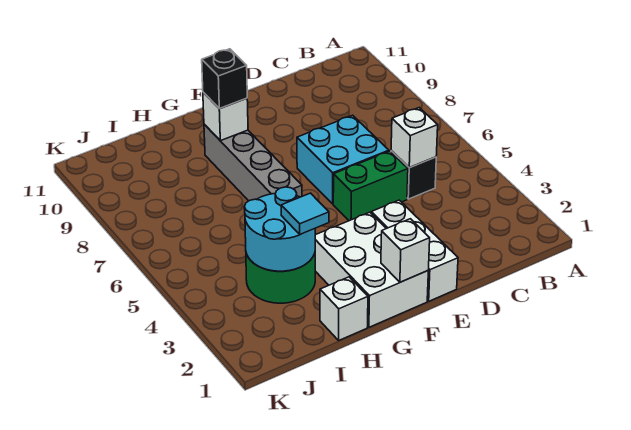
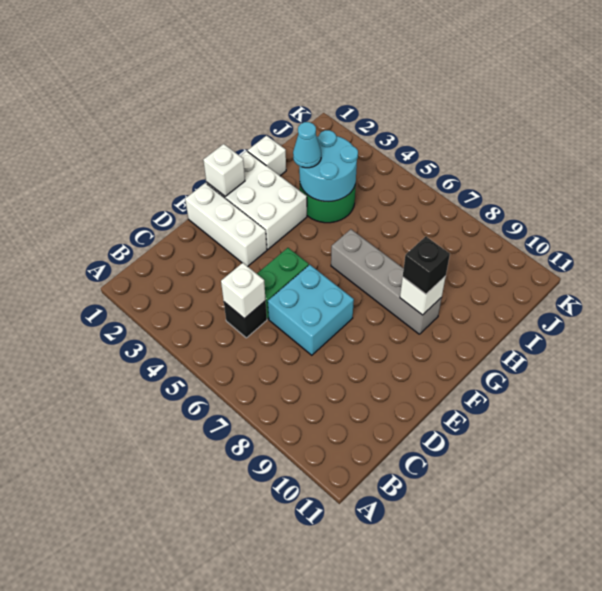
cyan 1x1 tile [281,193,329,234] -> cyan 1x1 cone [293,122,321,168]

